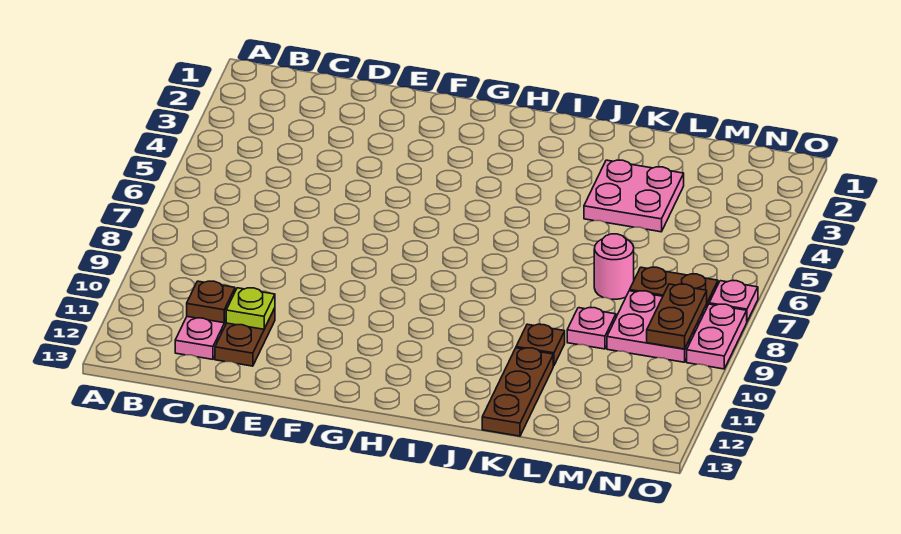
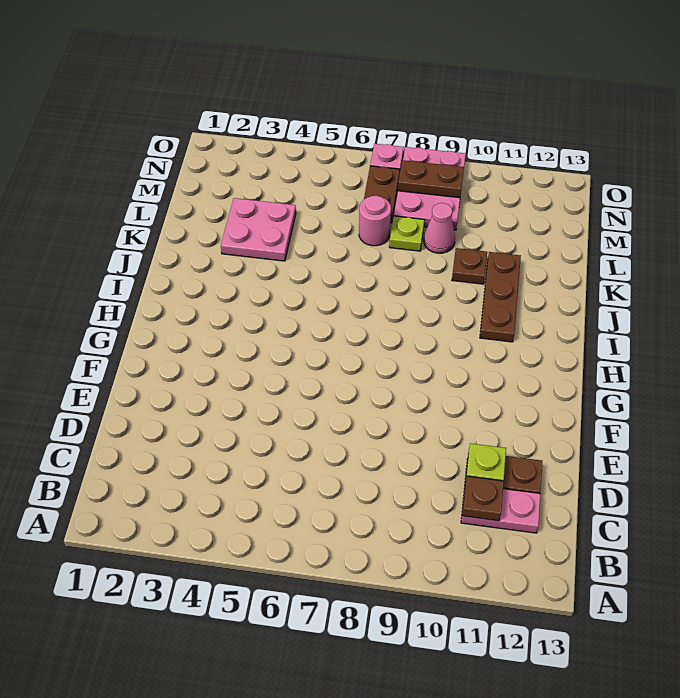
brown 1x3 plate [482,348,553,436] -> brown 1x3 plate turned to [480,252,521,342]
none -> lime 1x1 plate [389,216,424,251]
pink 1x1 plate [567,308,616,349] -> pink 1x1 cone [424,203,455,253]

